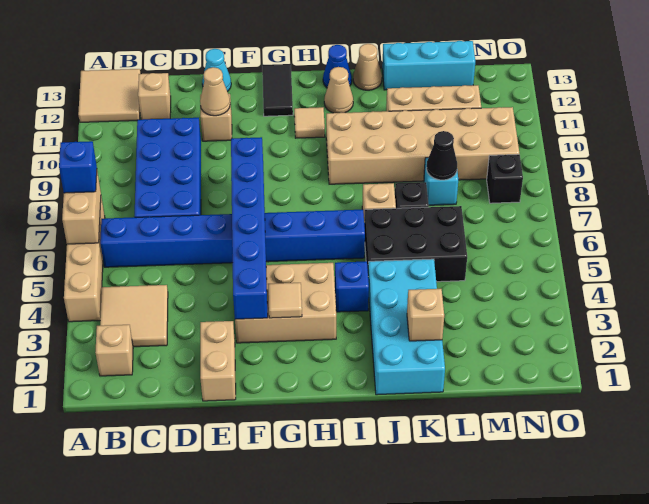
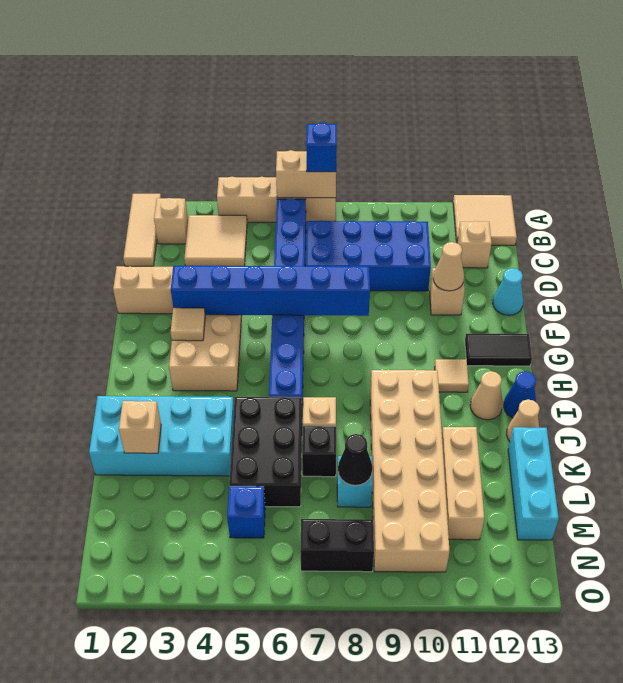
none -> tan 1x3 tile [123,194,161,266]
blue 1x1 brick [335,261,369,312] -> blue 1x1 brick moved to [227,486,265,538]
black 1x1 brick [487,154,523,203] -> black 1x2 brick [300,519,374,572]

